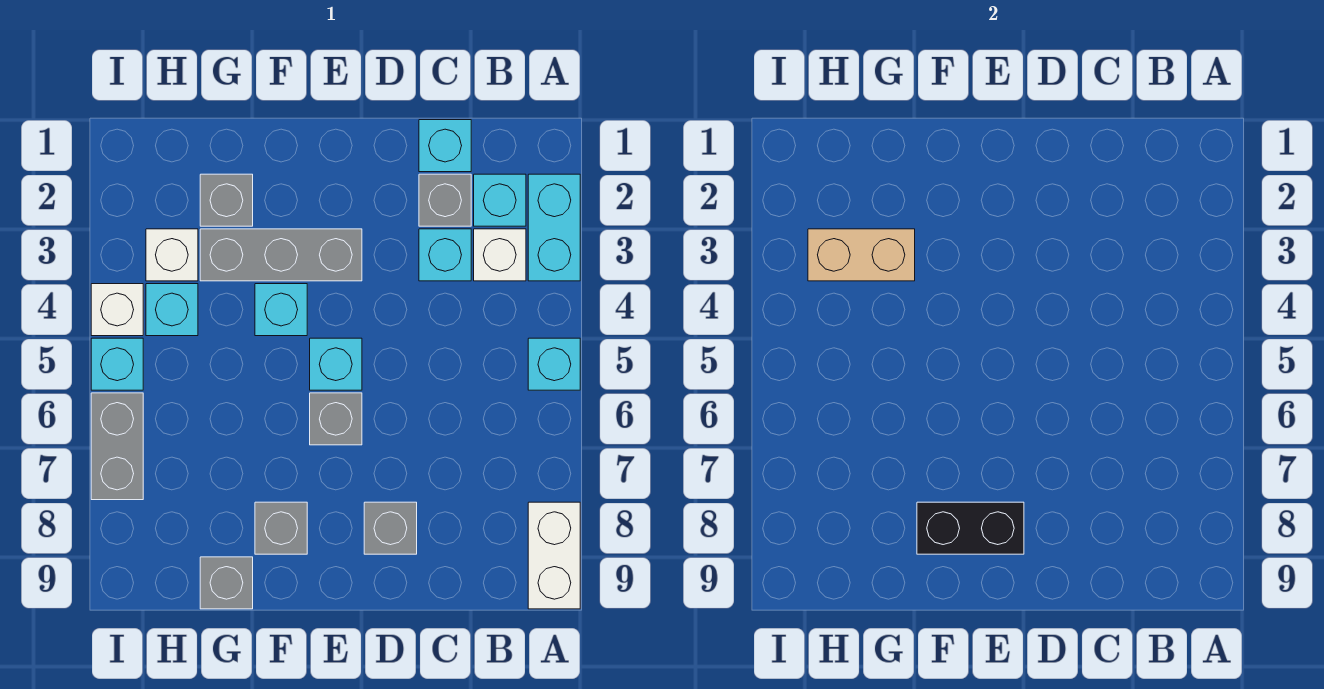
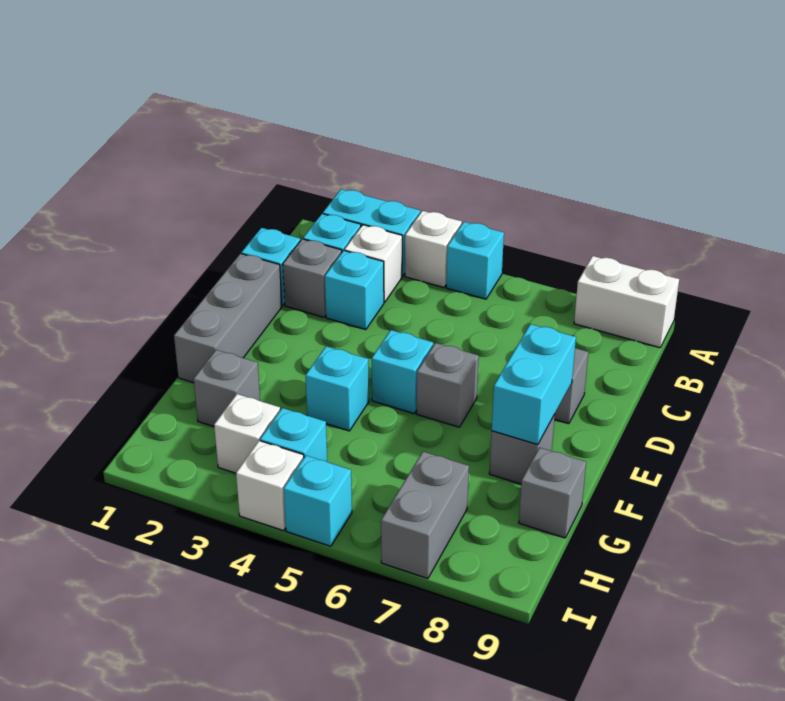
none -> white 1x1 brick [405,211,462,287]
grey 1x3 brick [200,229,362,281] -> grey 1x3 brick moved to [174,254,282,383]
black 1x2 brick [917,502,1024,554] -> cyan 1x2 brick [492,324,576,445]
tan 1x2 brick [808,229,915,281] -> none
grey 1x2 brick [91,393,143,500] -> grey 1x2 brick turned to [381,452,469,579]

